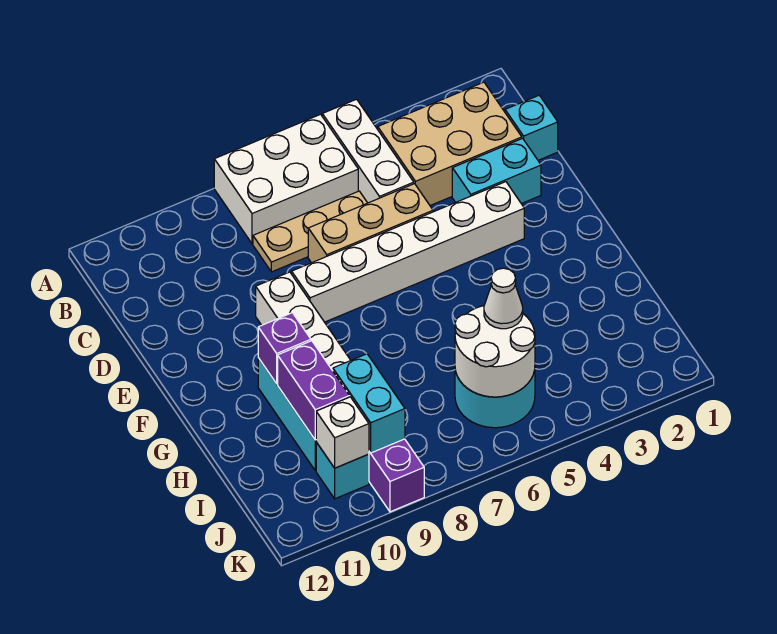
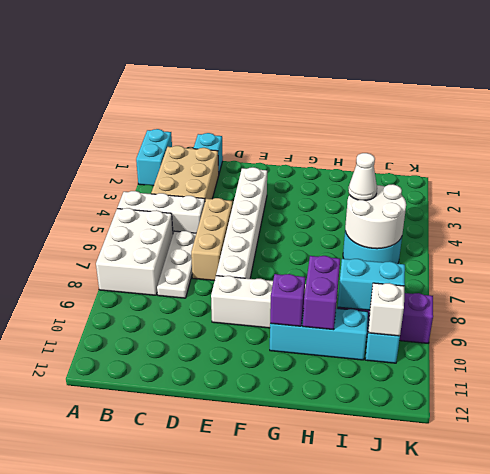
tan 1x3 plate [253,191,367,272] -> white 1x3 plate [157,231,196,298]
cyan 1x2 brick [452,138,541,204] -> cyan 1x2 brick moved to [136,129,172,186]
purple 1x2 brick [278,341,350,440] -> purple 1x2 brick turned to [303,256,340,330]

